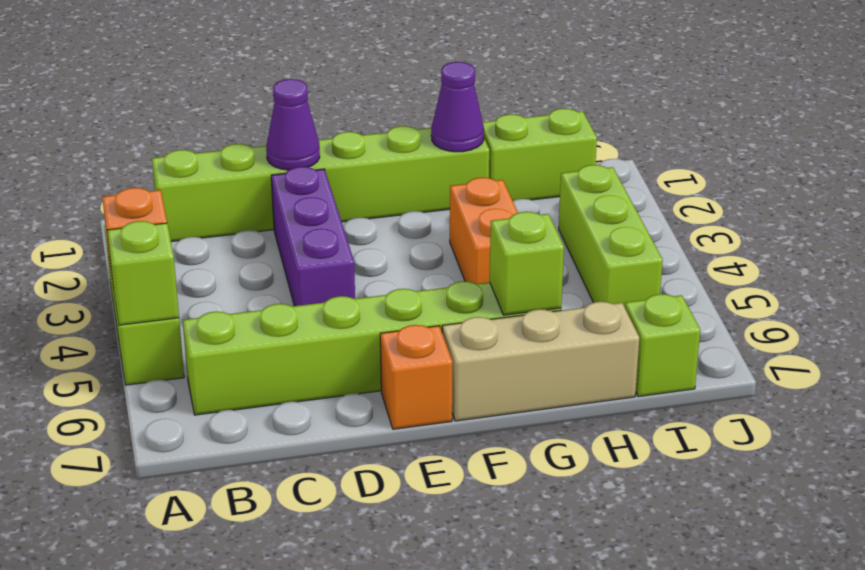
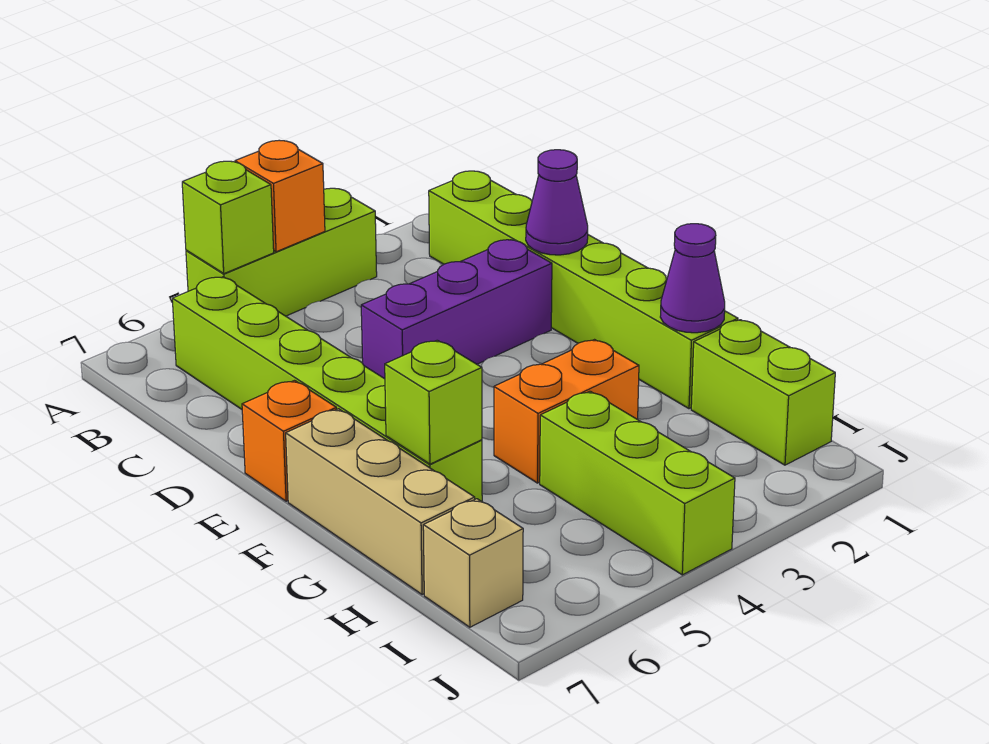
lime 1x3 brick [559,165,663,307] -> lime 1x3 brick turned to [540,391,735,575]
lime 1x1 brick [625,294,700,397] -> tan 1x1 brick [423,499,523,627]

